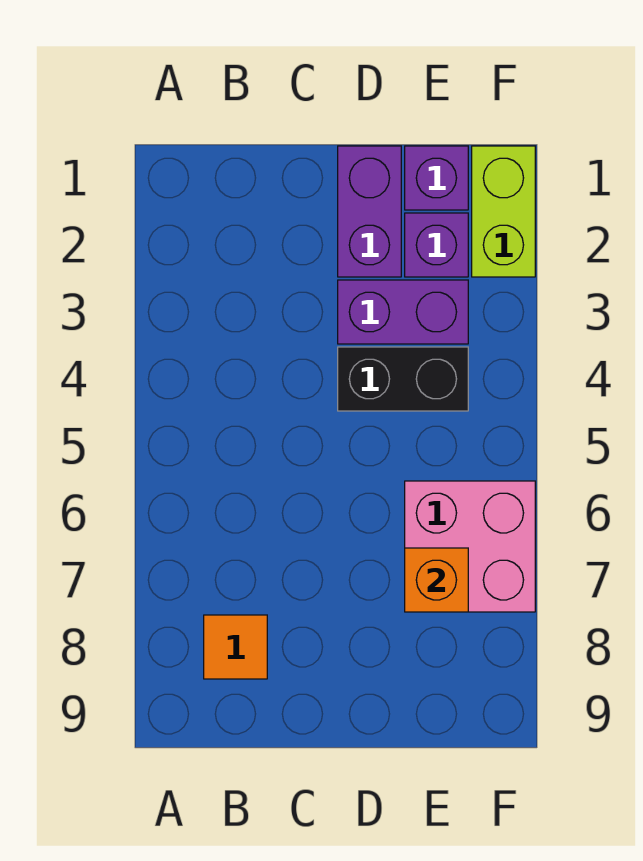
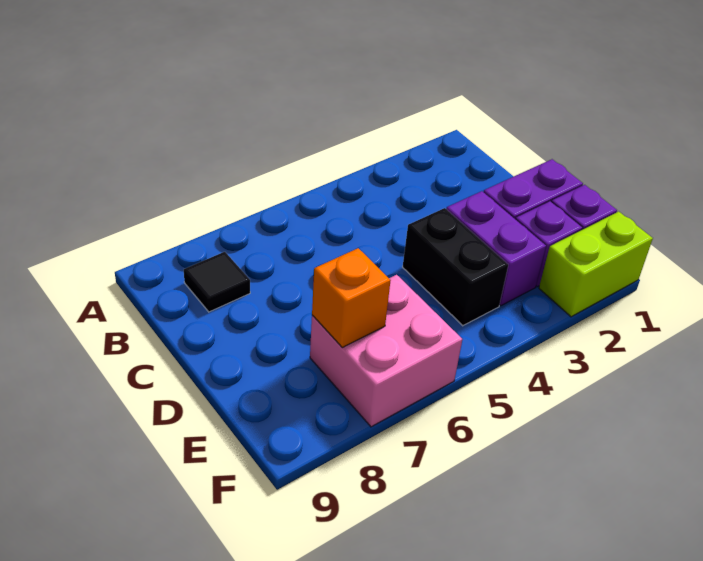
orange 1x1 tile [204,615,267,679] -> black 1x1 tile [184,252,250,312]

